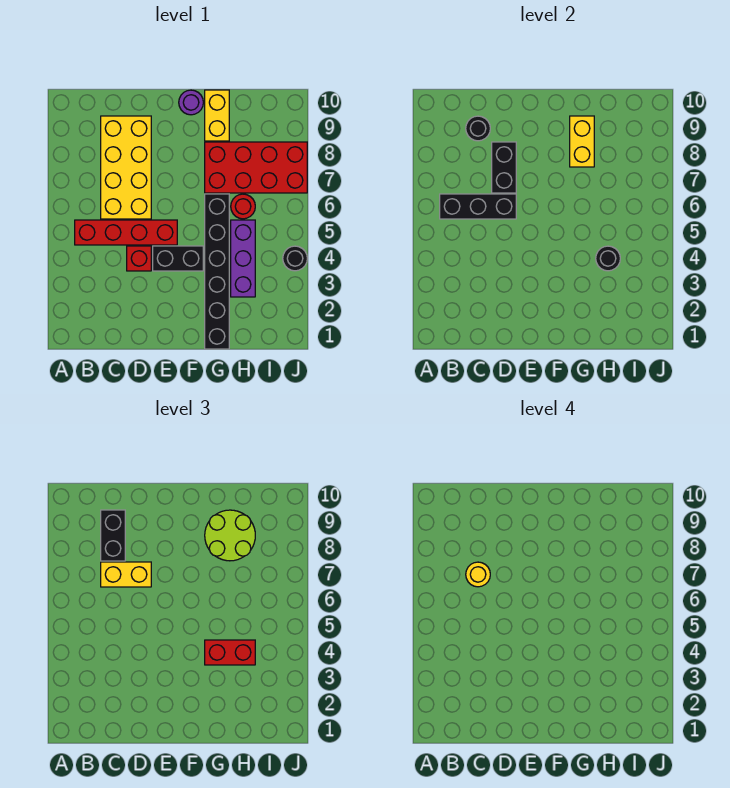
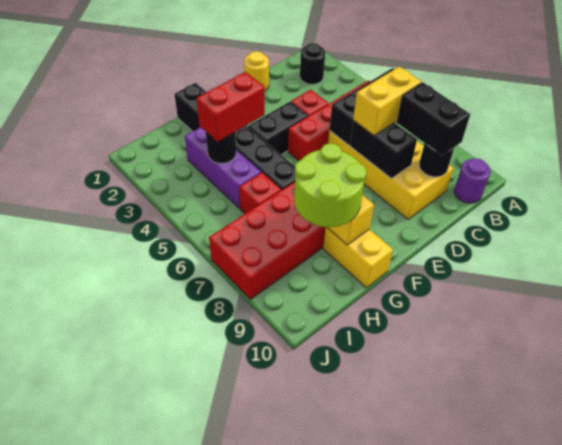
yellow 1x1 round brick [466,562,490,587] -> yellow 1x1 round brick moved to [244,51,269,91]
purple 1x1 round brick [179,90,203,115] -> purple 1x1 round brick moved to [454,158,491,203]
red 1x1 round brick [231,194,255,219] -> red 1x1 brick [240,173,281,214]
black 1x1 round brick [283,246,307,271] -> black 1x1 round brick moved to [300,43,325,84]

